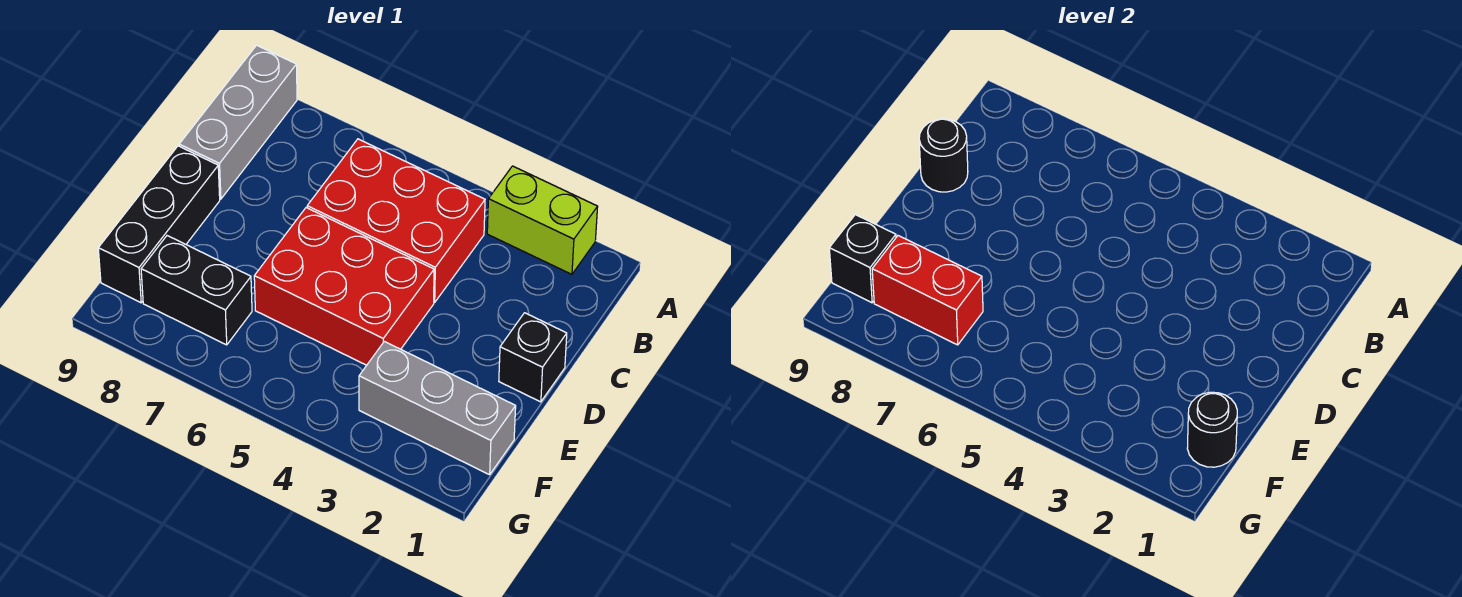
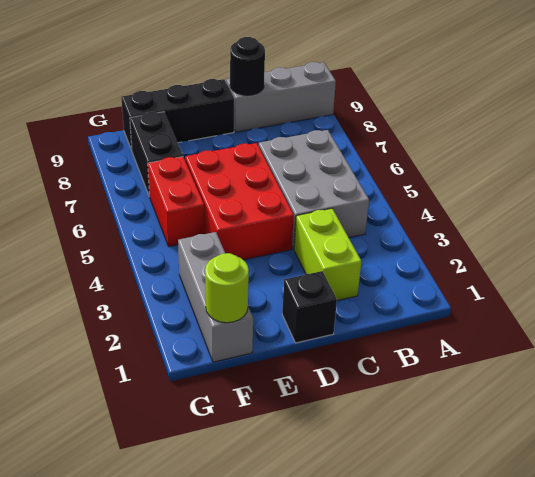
lime 1x2 brick [487,166,598,274] -> lime 1x2 brick moved to [294,208,362,301]
red 2x3 brick [307,139,485,302] -> grey 2x3 brick [259,130,369,249]
black 1x1 round brick [1187,392,1237,467] -> lime 1x1 round brick [205,253,249,323]
red 1x2 brick [872,236,983,345] -> red 1x2 brick moved to [148,157,205,246]
black 1x1 brick [829,215,896,303] -> none

